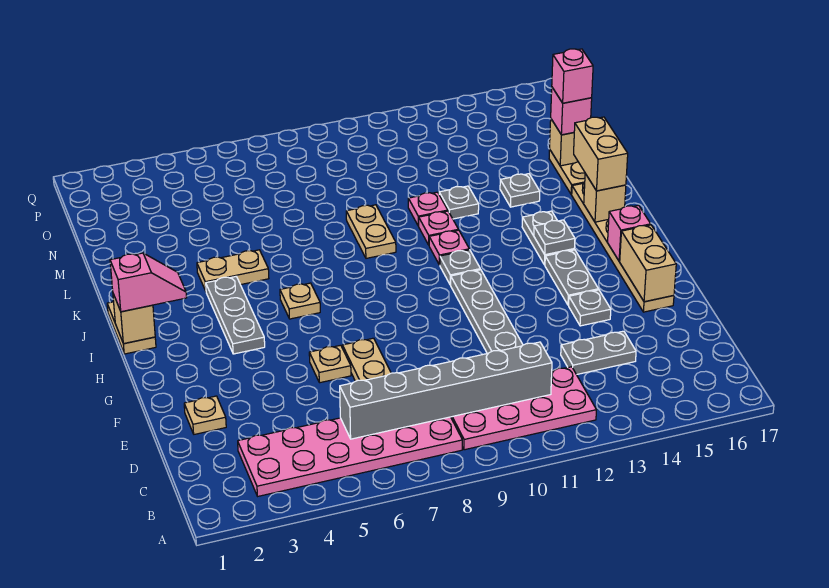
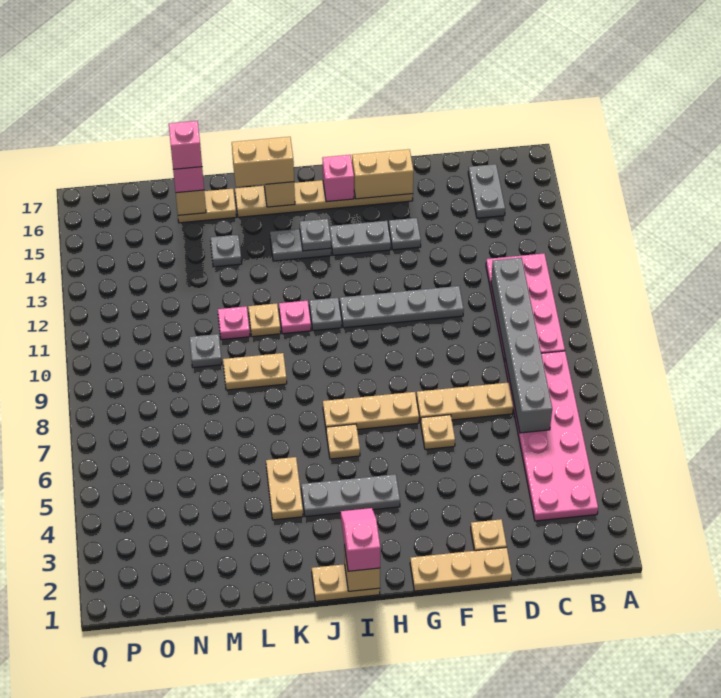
grey 1x2 plate [561,331,636,375] -> grey 1x2 plate moved to [468,164,505,218]
none -> tan 1x3 plate [410,547,512,591]
none -> tan 1x3 plate [323,392,419,429]
pink 1x1 plate [419,211,458,245] -> tan 1x1 plate [248,303,281,337]
grey 1x1 plate [439,186,479,219] -> grey 1x1 plate moved to [189,334,222,368]

